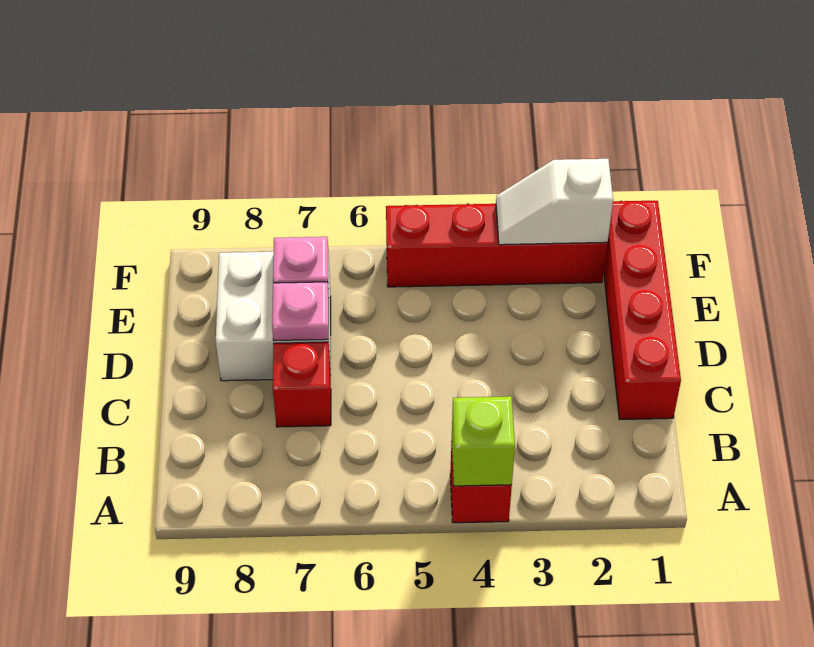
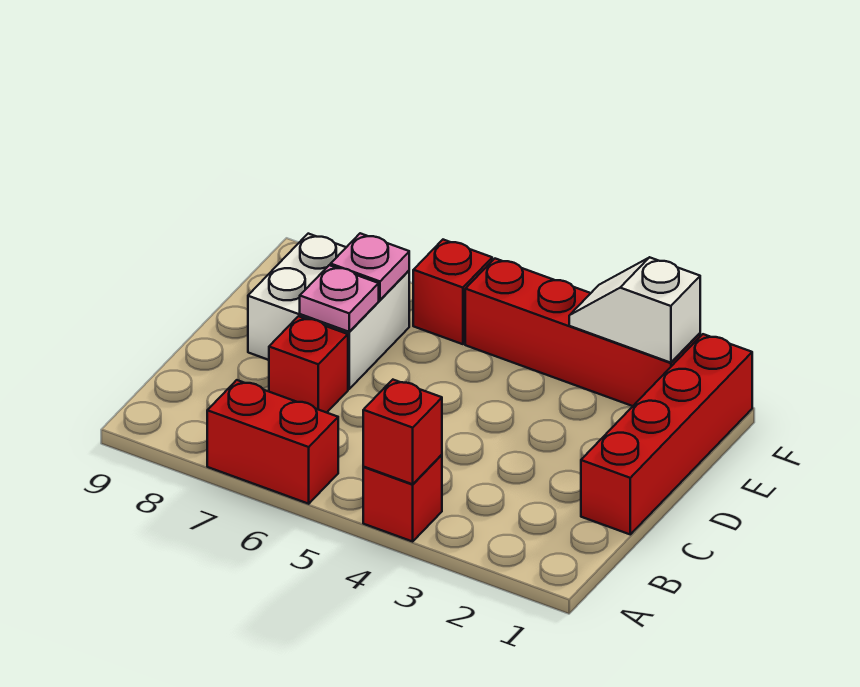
lime 1x1 brick [452,396,515,486] -> red 1x1 brick [363,380,442,484]
none -> red 1x2 brick [207,380,338,504]
none -> red 1x1 brick [413,240,492,344]

